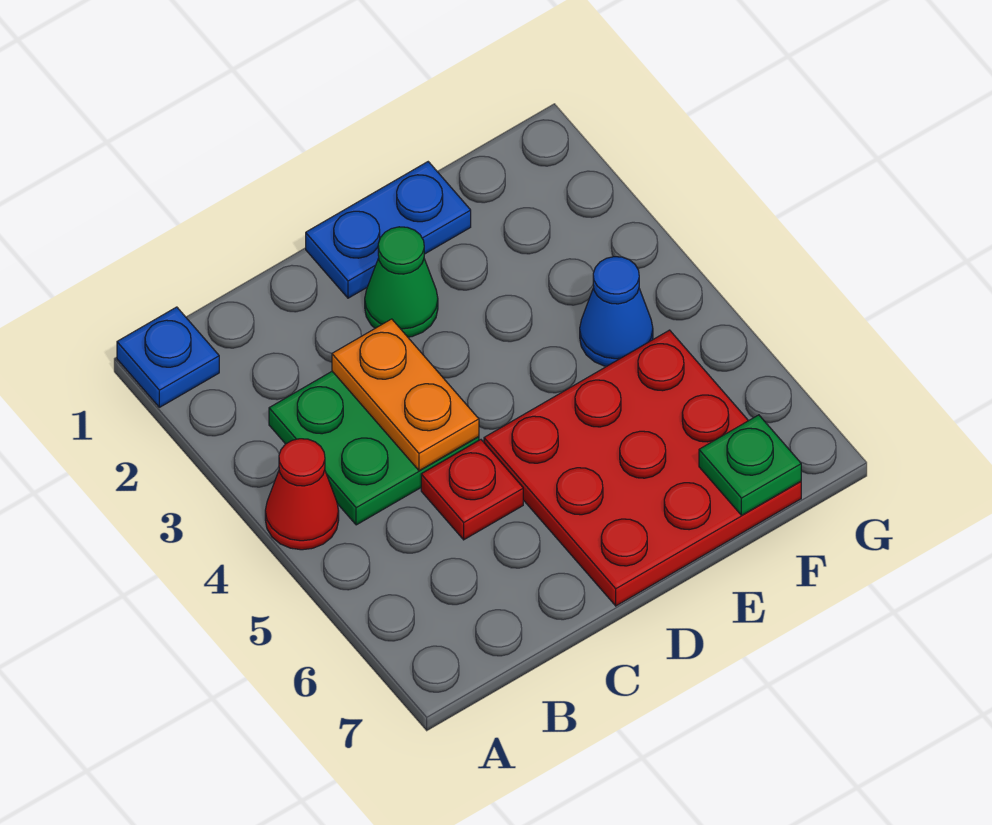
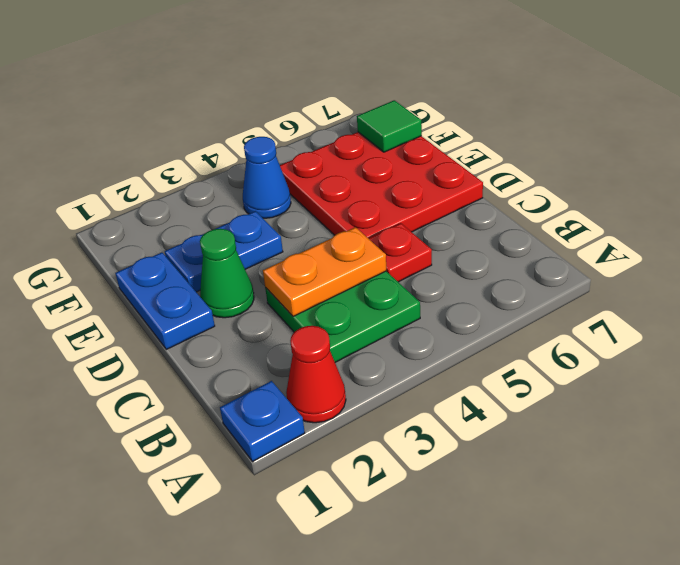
red 1x1 cone [265,439,339,550] -> red 1x1 cone moved to [286,326,346,423]
none -> blue 1x2 plate [165,211,283,292]
green 1x1 plate [699,415,801,515] -> green 1x1 tile [357,100,422,152]

